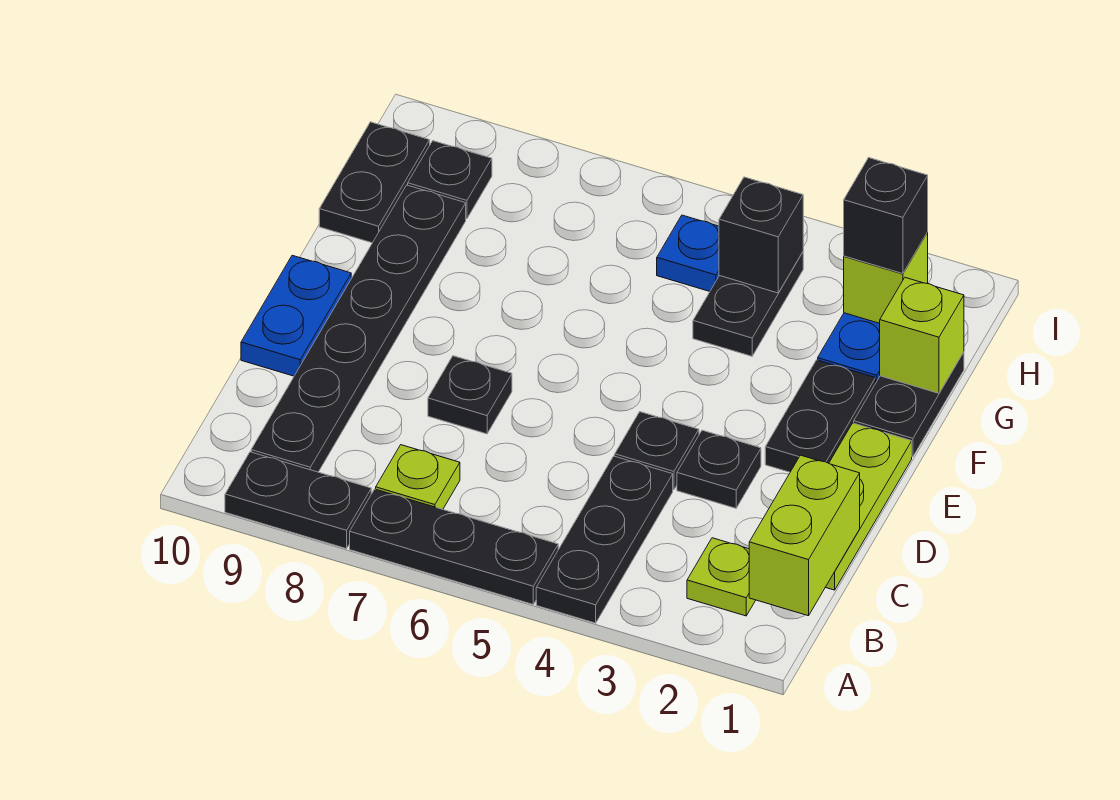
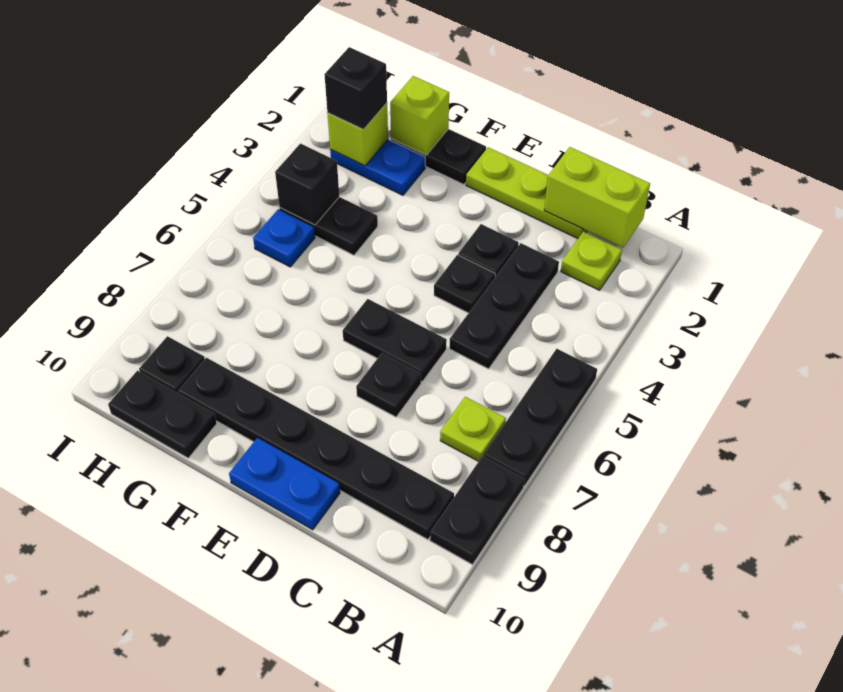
black 1x3 plate [536,456,673,623] -> black 1x3 plate turned to [449,243,559,369]
black 1x2 plate [765,360,876,472] -> black 1x2 plate moved to [343,299,447,382]

